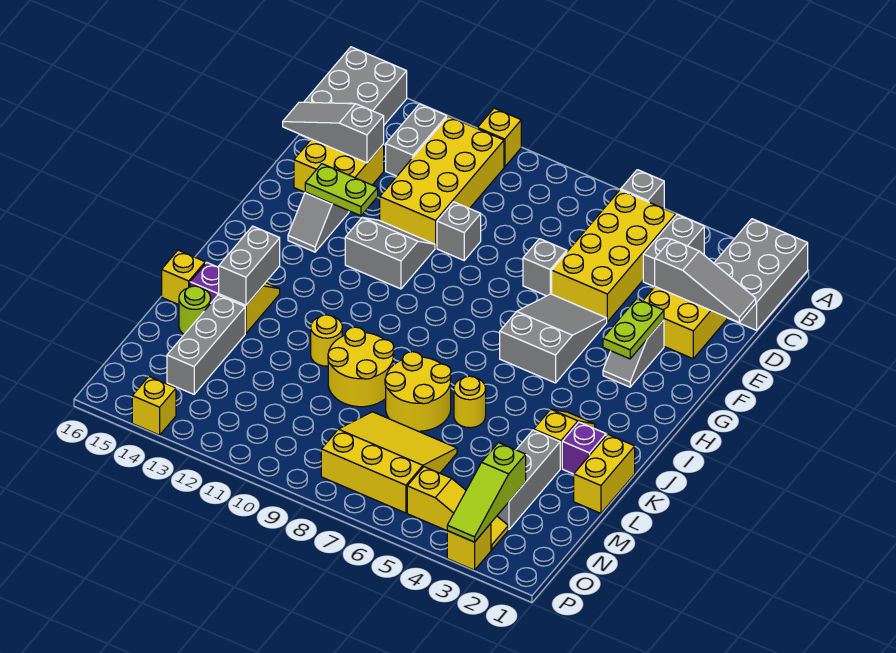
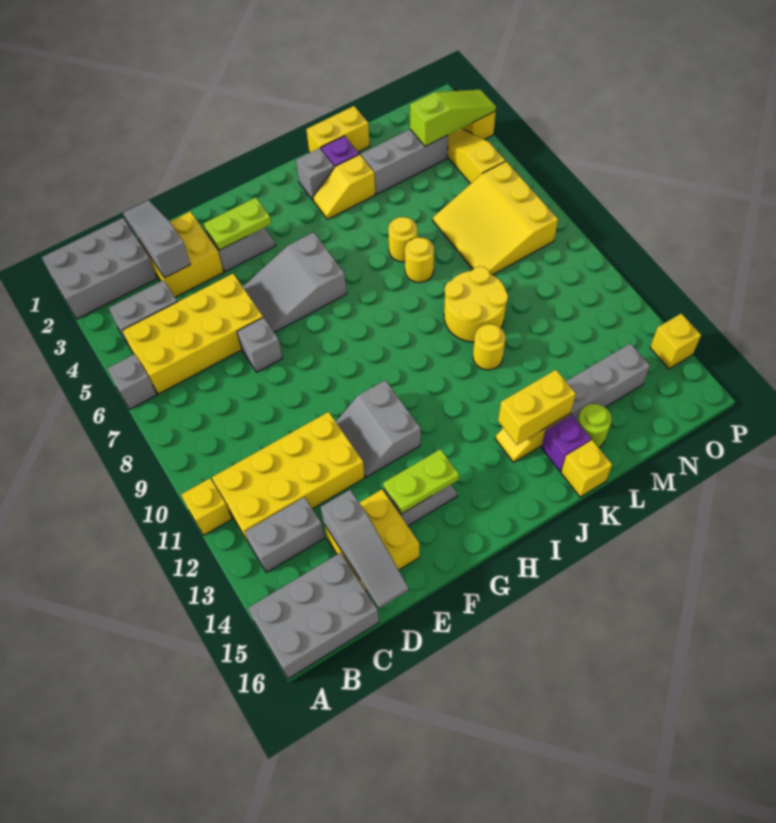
grey 1x1 brick [437,202,481,260] -> grey 1x1 brick moved to [296,148,334,200]
lime 1x2 plate [305,164,378,216] -> lime 1x2 plate turned to [383,449,459,514]
grey 1x2 brick [218,226,280,305] -> yellow 1x2 brick [498,370,576,445]
yellow 2x2 round brick [385,352,451,431] -> yellow 1x1 round brick [405,237,434,282]

